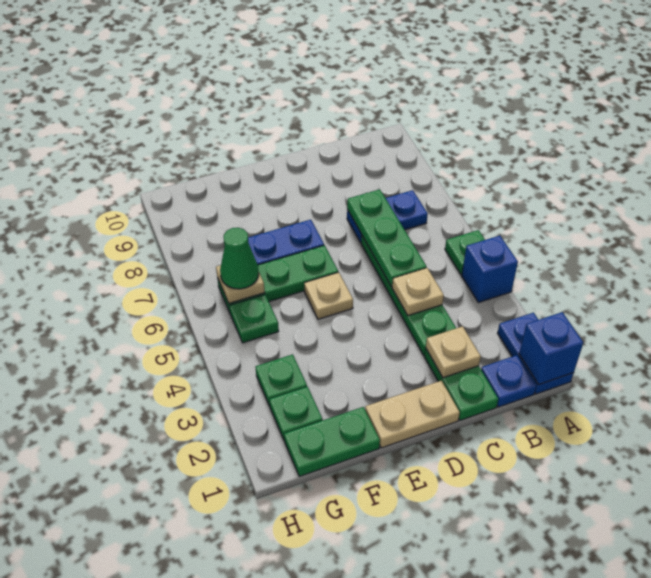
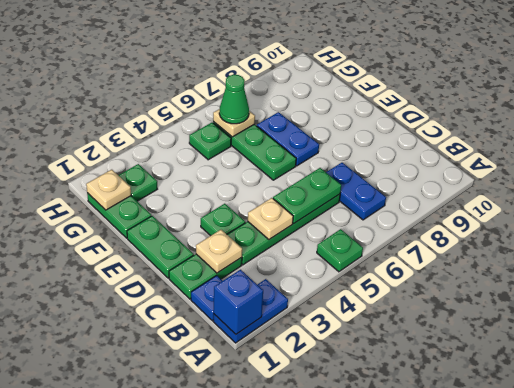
blue 1x1 brick [462,236,518,303] -> none
green 1x3 plate [347,189,427,287] -> green 1x2 plate [273,168,341,223]
tan 1x2 plate [365,380,460,448] -> green 1x2 plate [127,216,194,278]
tan 1x1 plate [304,272,353,319] -> tan 1x1 plate moved to [86,170,131,210]
green 1x1 plate [256,354,307,406] -> green 1x1 plate moved to [201,204,245,236]

